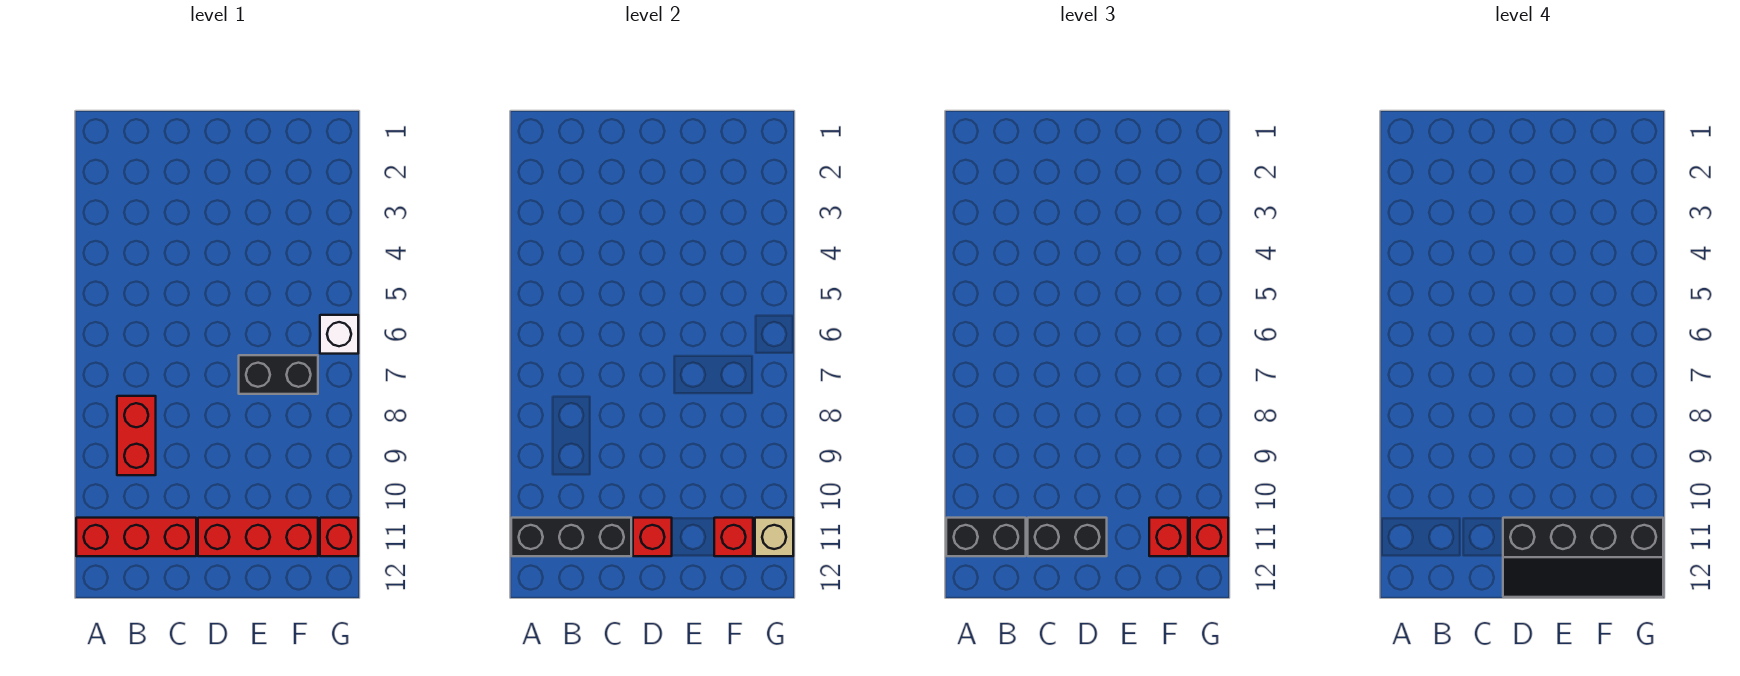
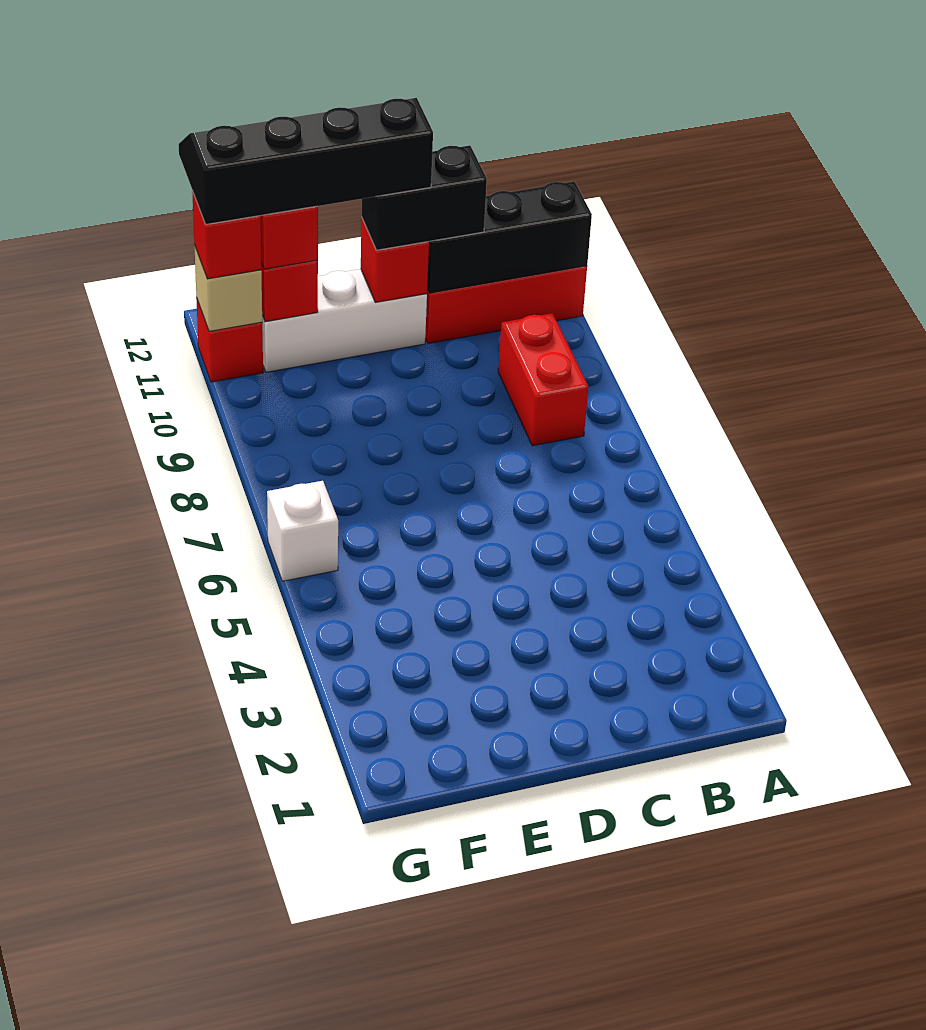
black 1x2 brick [946,518,1026,556] -> none
red 1x3 brick [198,518,318,556] -> white 1x3 brick [262,269,427,372]
black 1x2 brick [239,355,318,394] -> none

